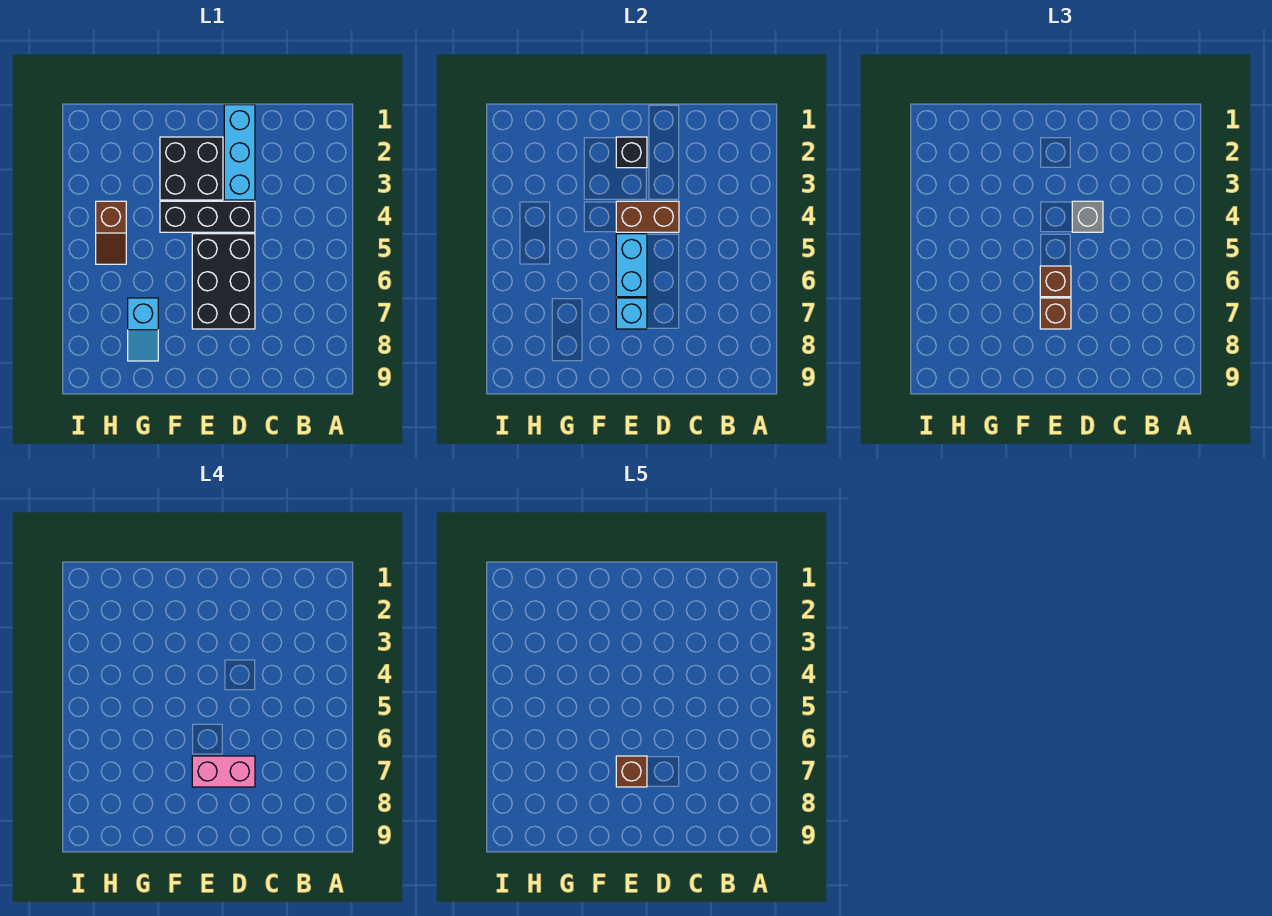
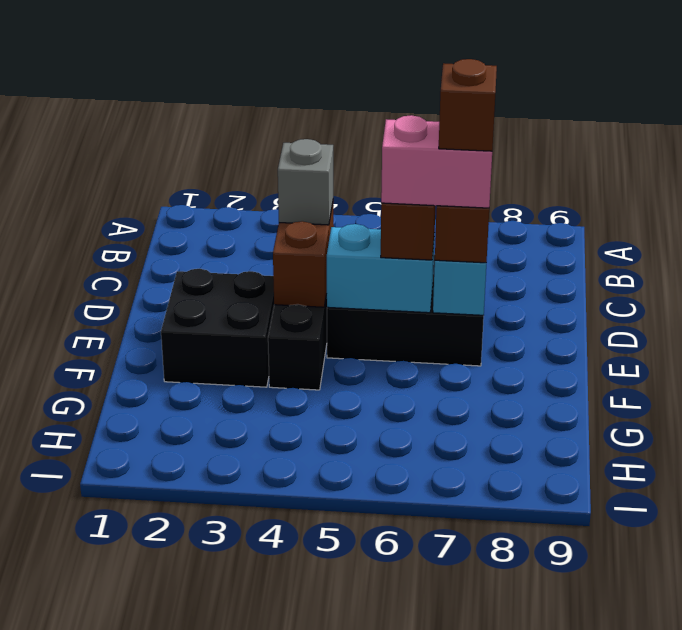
cyan 1x3 brick [224,105,255,200] -> none
pink 1x2 brick [192,756,255,787] -> pink 1x2 brick turned to [381,115,492,208]
black 1x1 brick [616,137,647,168] -> none
cyan 1x2 slope [128,298,158,361] -> none
brown 1x2 slope [96,201,126,264] -> none

